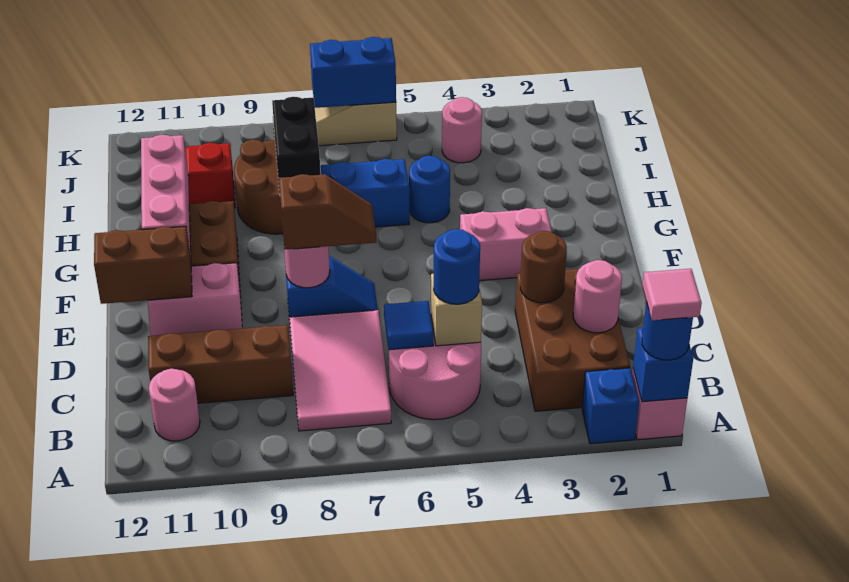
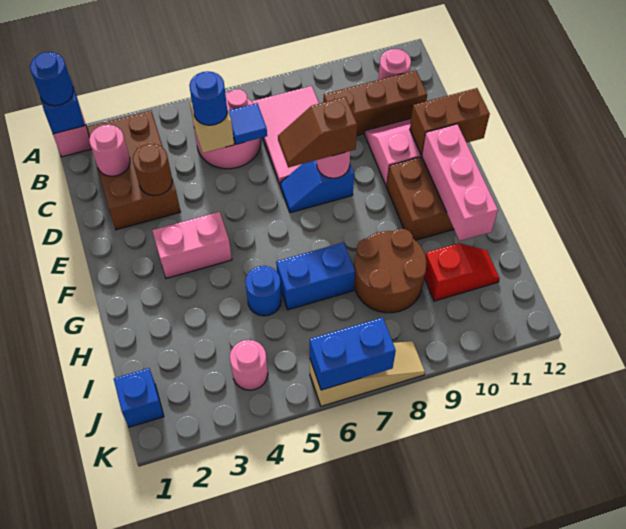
pink 1x1 tile [643,269,702,320] -> none
blue 1x1 brick [582,368,639,444] -> blue 1x1 brick moved to [114,368,164,427]
black 1x2 brick [272,97,321,194] -> none

